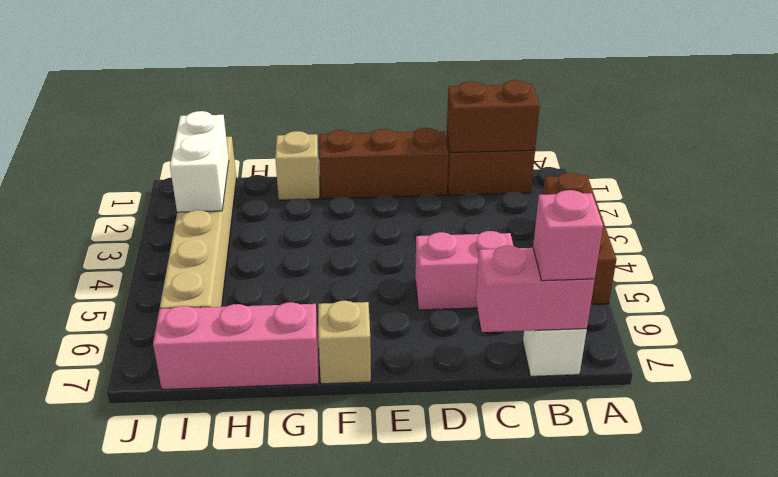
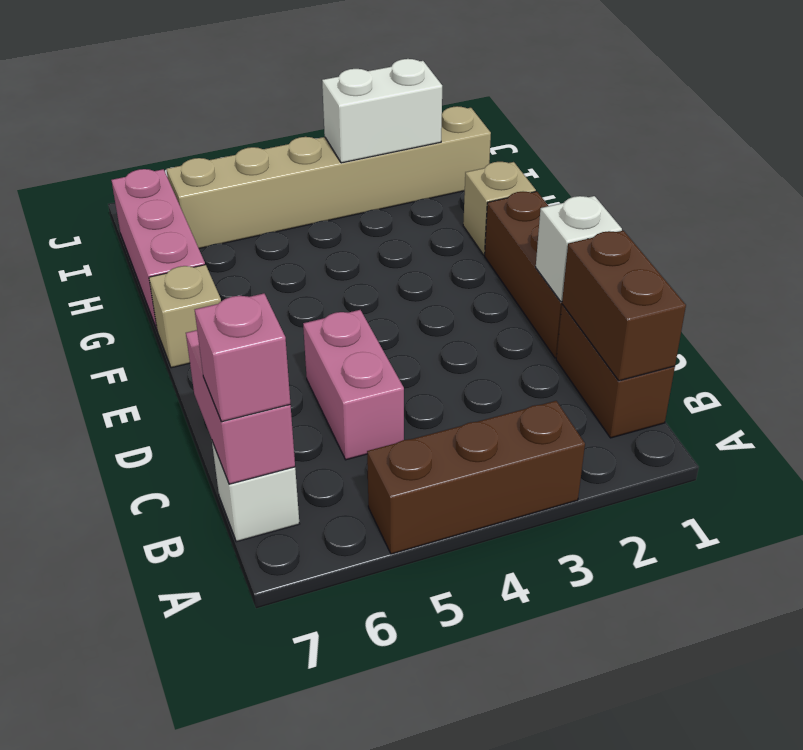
none -> white 1x1 brick [536,196,622,302]

